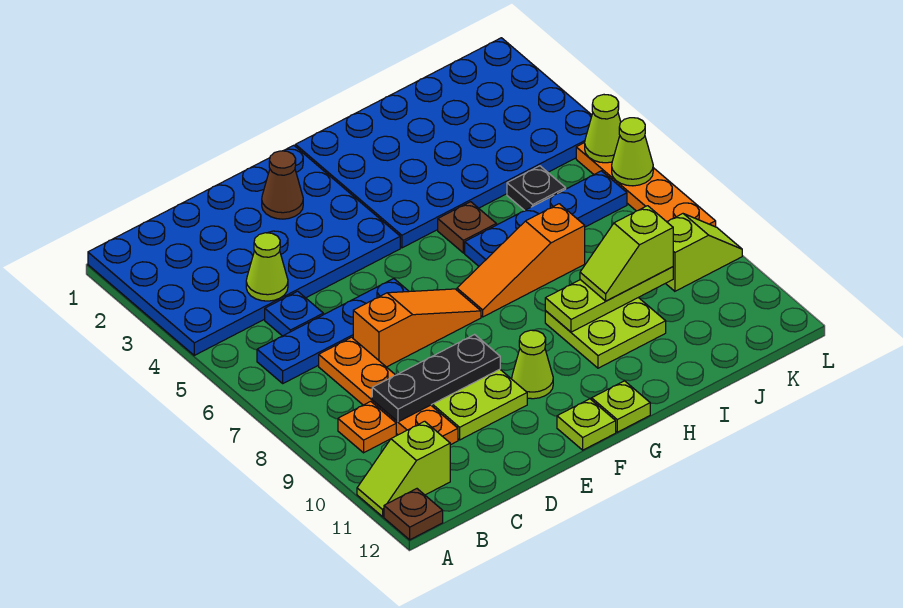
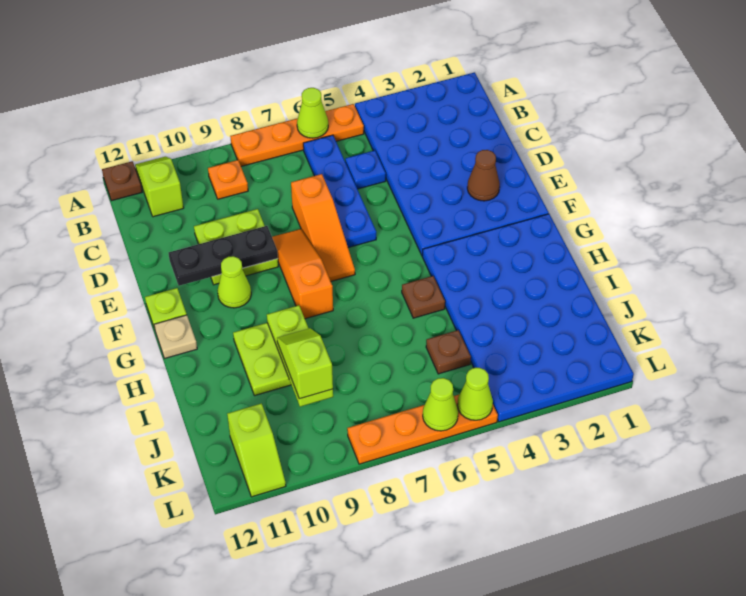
lime 1x1 cone [246,233,288,301] -> lime 1x1 cone moved to [297,88,328,138]
orange 1x4 plate [319,337,458,445] -> orange 1x4 plate moved to [230,104,364,166]
black 1x3 plate [372,335,500,422] -> black 1x3 plate turned to [169,226,278,286]
orange 1x3 slope [457,204,585,317] -> orange 1x3 slope moved to [272,229,333,319]
lime 1x1 plate [592,381,650,432] -> tan 1x1 plate [154,315,197,358]
blue 1x4 plate [465,171,627,266] -> none
black 1x1 plate [507,166,566,210] -> brown 1x1 plate [426,330,471,374]
lime 1x2 slope [666,214,742,291] -> lime 1x2 slope moved to [227,404,286,497]

